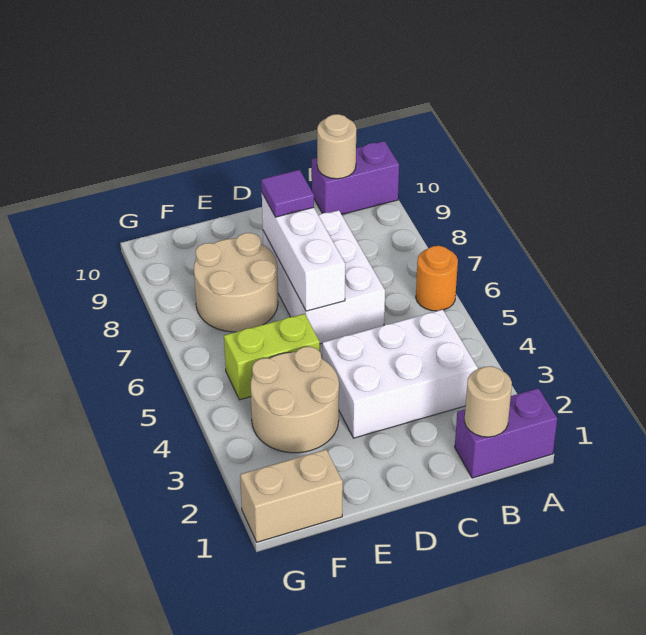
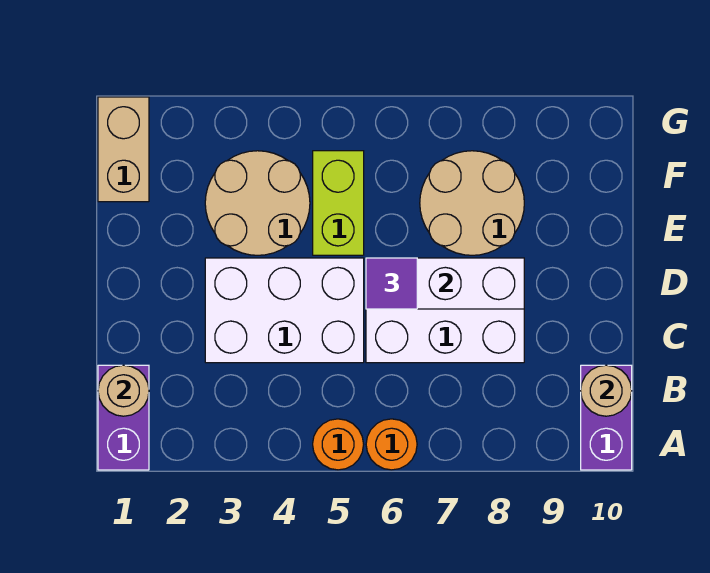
none -> orange 1x1 round brick [313,419,364,470]
white 2x3 brick [322,310,478,438] -> white 2x3 brick turned to [205,258,364,363]
purple 1x1 tile [261,170,314,217] -> purple 1x1 tile moved to [366,258,417,309]

